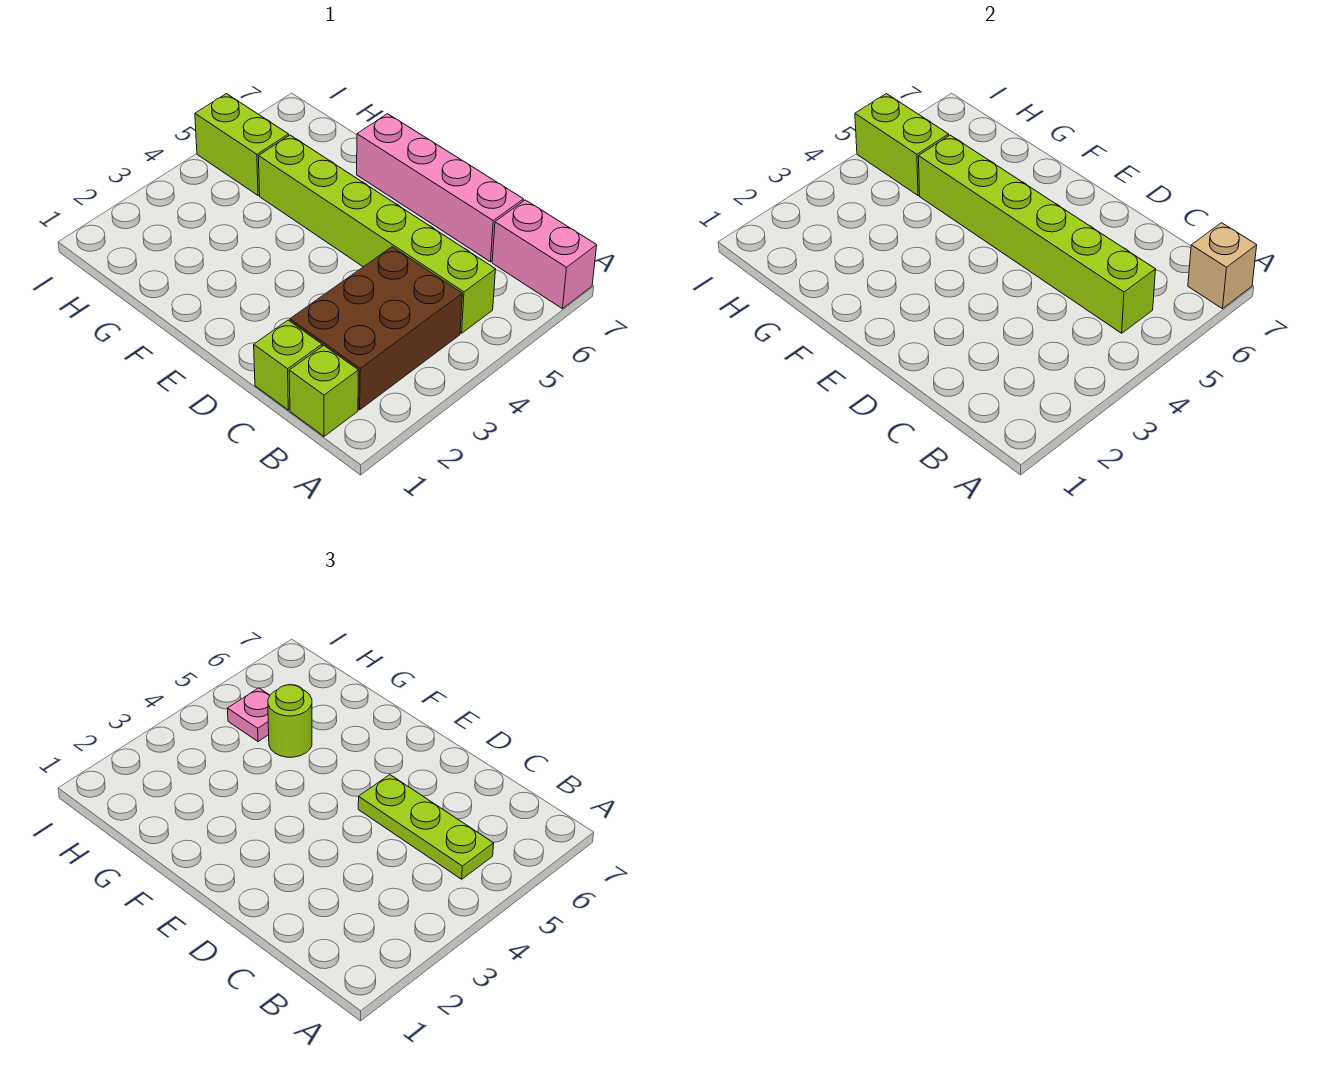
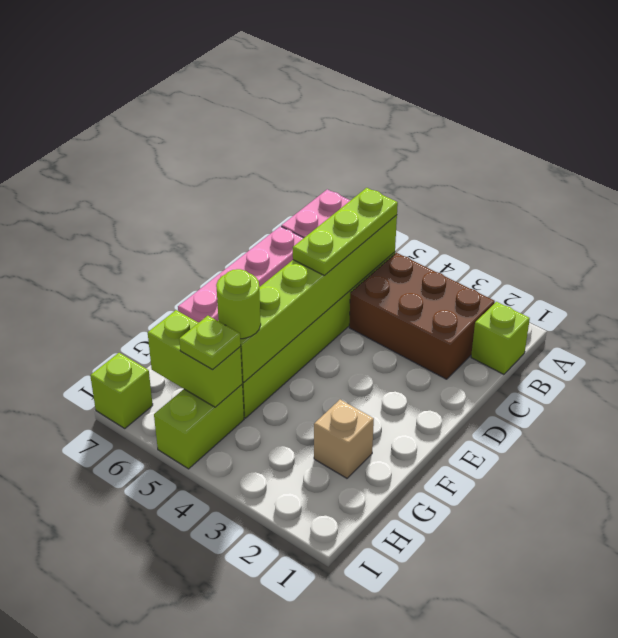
tan 1x1 brick [1188,223,1257,309] -> tan 1x1 brick moved to [314,400,374,478]
lime 1x1 brick [254,320,322,410] -> lime 1x1 brick moved to [90,353,153,428]
lime 1x2 brick [855,94,949,196] -> lime 1x2 brick turned to [148,310,242,407]
pink 1x1 plate [228,688,270,742] -> lime 1x1 plate [179,316,241,369]

